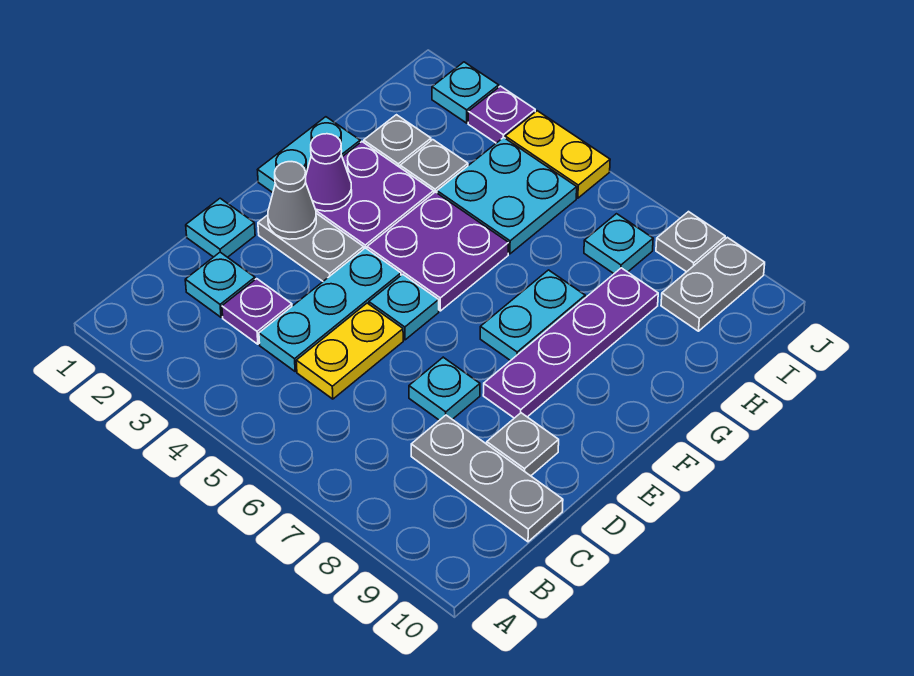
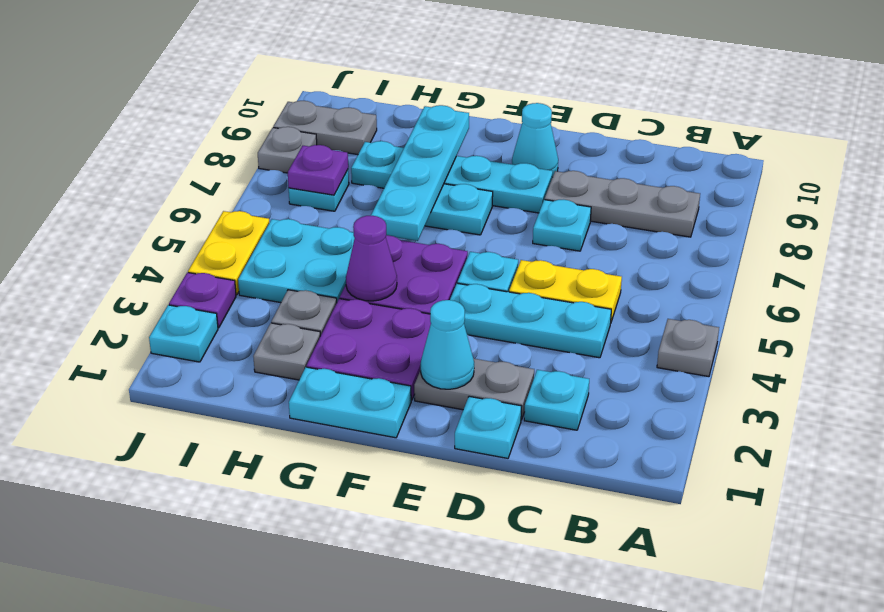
purple 1x1 plate [222,279,292,344] -> purple 1x1 plate moved to [288,145,348,195]
grey 1x3 plate [411,415,563,542] -> grey 1x3 plate turned to [545,171,700,237]
grey 1x1 plate [487,413,559,476] -> grey 1x1 plate moved to [657,319,719,377]
grey 1x2 plate [258,213,364,281] -> grey 1x2 plate turned to [414,358,534,420]
grey 1x1 cone [268,162,316,239] -> cyan 1x1 cone [421,300,474,389]
purple 1x4 plate [483,268,658,418] -> cyan 1x4 plate [351,141,553,213]
none -> cyan 1x1 cone [512,103,558,177]
purple 1x1 cone [306,134,352,211] -> purple 1x1 cone moved to [346,216,397,301]
none -> cyan 1x4 plate [371,105,469,241]

